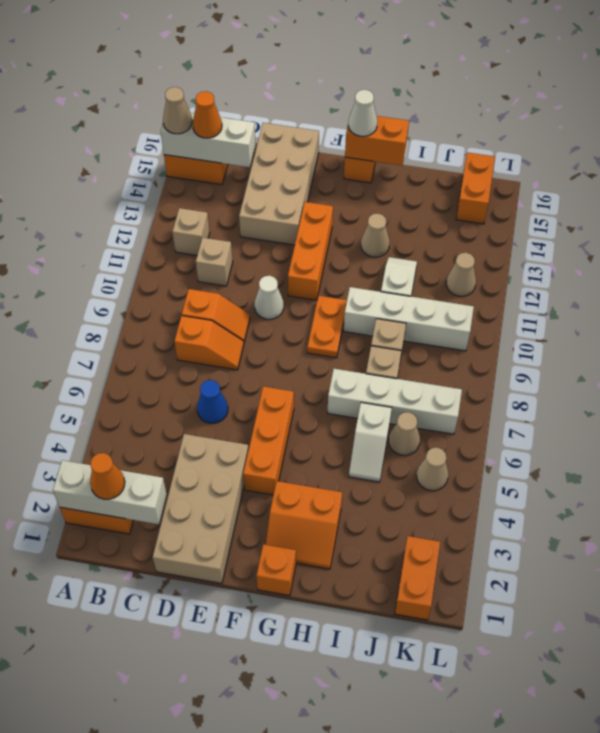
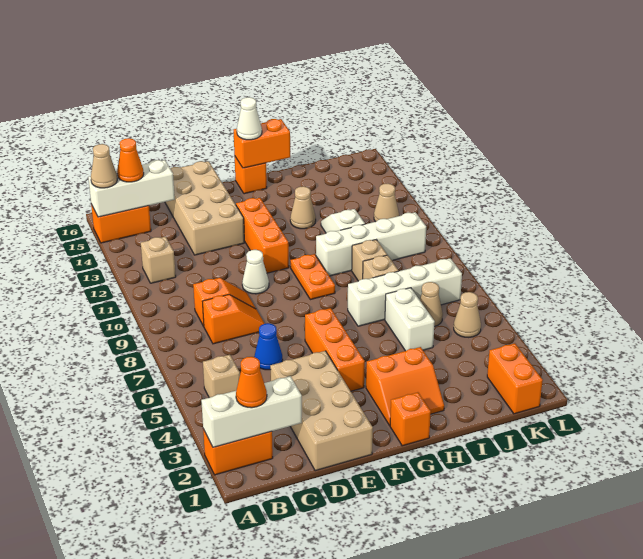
tan 1x1 brick [196,238,233,286] -> tan 1x1 brick moved to [203,355,240,398]
white 1x2 slope [349,402,392,482] -> white 1x2 brick [385,288,435,351]
orange 1x2 brick [456,152,495,224] -> none

